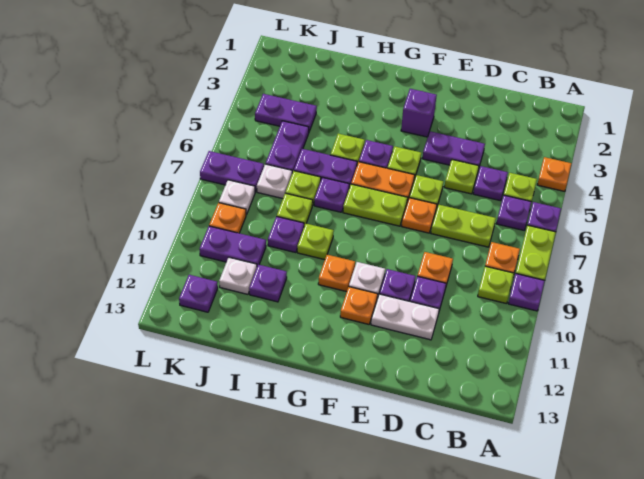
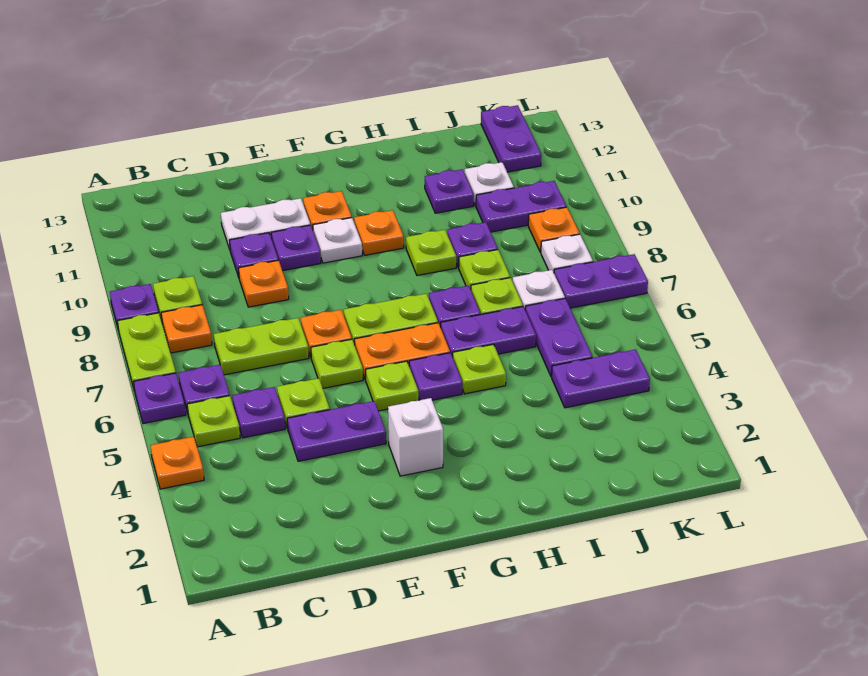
purple 1x1 brick [401,89,437,137] -> white 1x1 brick [388,398,443,476]
purple 1x1 plate [179,275,218,312] -> purple 1x2 plate [481,105,541,172]

